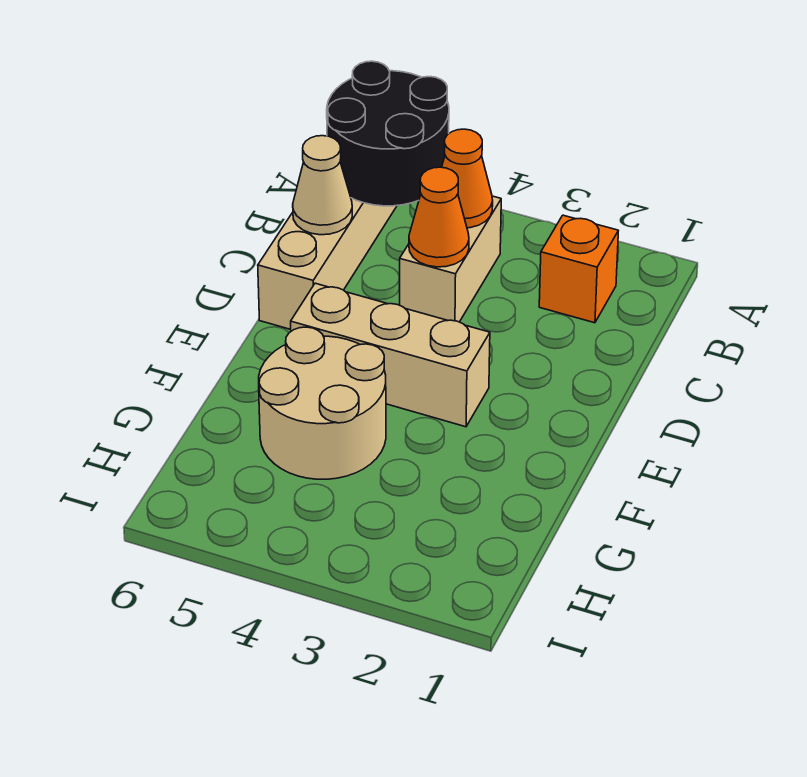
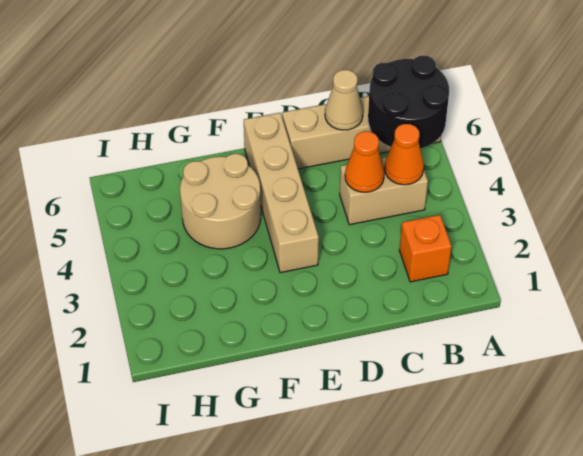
tan 1x3 brick [291,283,490,427] -> tan 1x4 brick [244,113,319,273]

